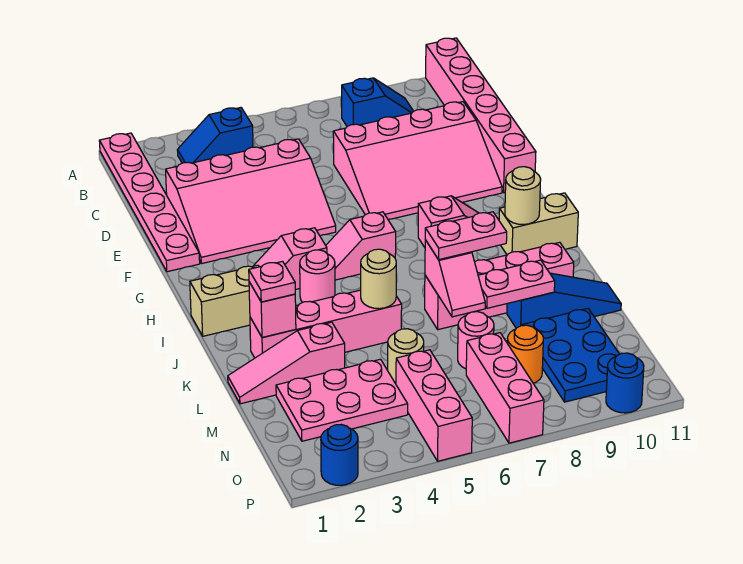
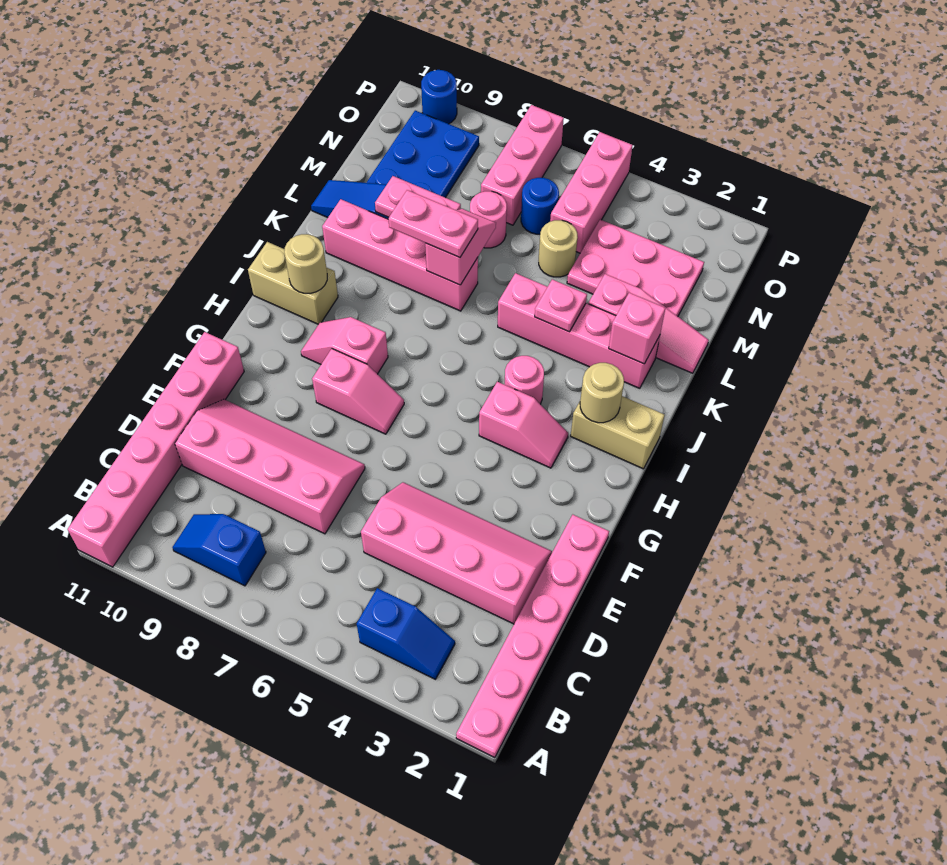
pink 3x4 slope [166,139,336,264] -> pink 2x4 slope [361,482,552,624]
pink 3x4 slope [333,102,502,220] -> pink 2x4 slope [175,399,365,534]
pink 1x2 slope [326,212,396,280] -> pink 1x2 slope moved to [312,349,404,434]
pink 1x1 plate [249,262,295,302] -> pink 1x1 plate moved to [535,279,587,332]
tan 1x1 round brick [361,249,396,309] -> tan 1x1 round brick moved to [580,363,624,423]
orange 1x1 round brick [507,325,543,383] -> none
blue 1x1 round brick [321,425,358,485] -> blue 1x1 round brick moved to [521,178,559,234]

